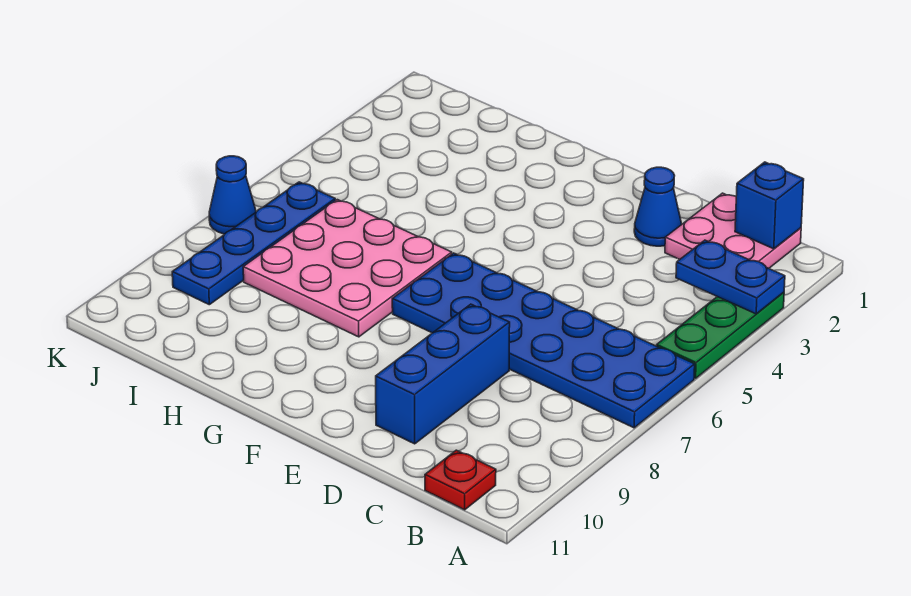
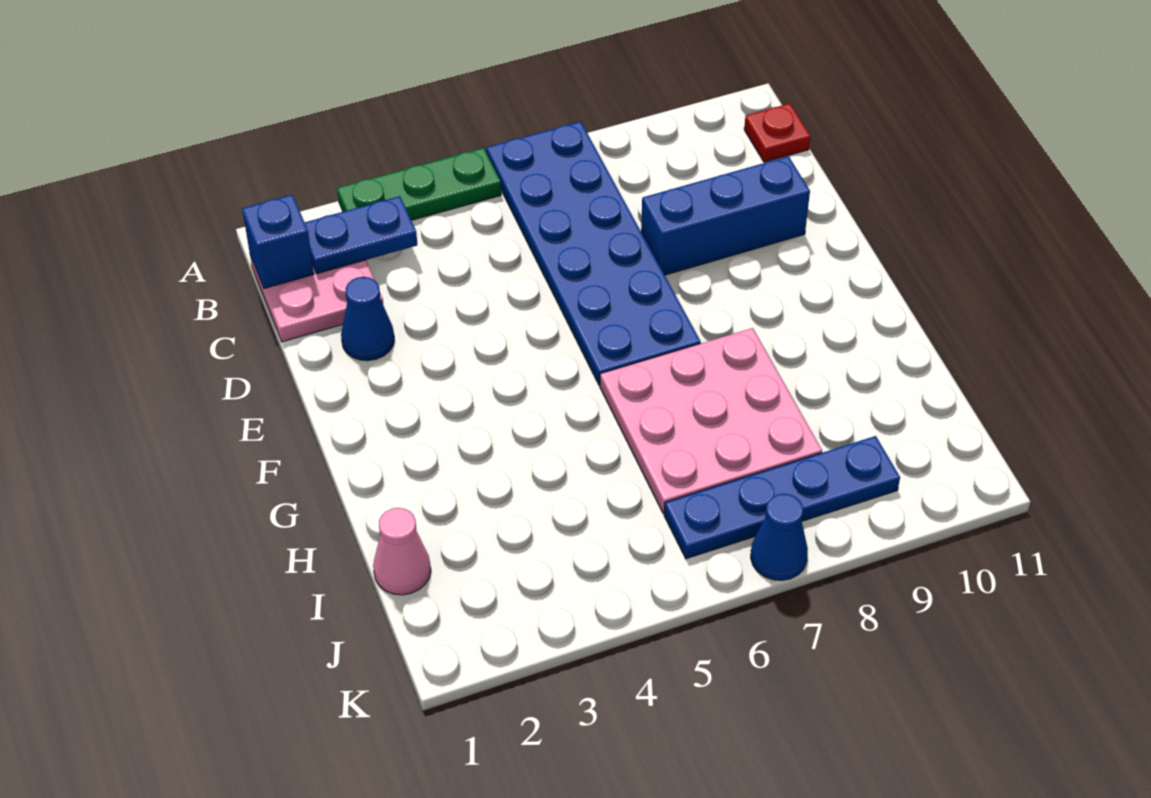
blue 1x2 plate [676,240,785,314] -> blue 1x2 plate turned to [305,196,417,274]
none -> pink 1x1 cone [373,508,431,595]

